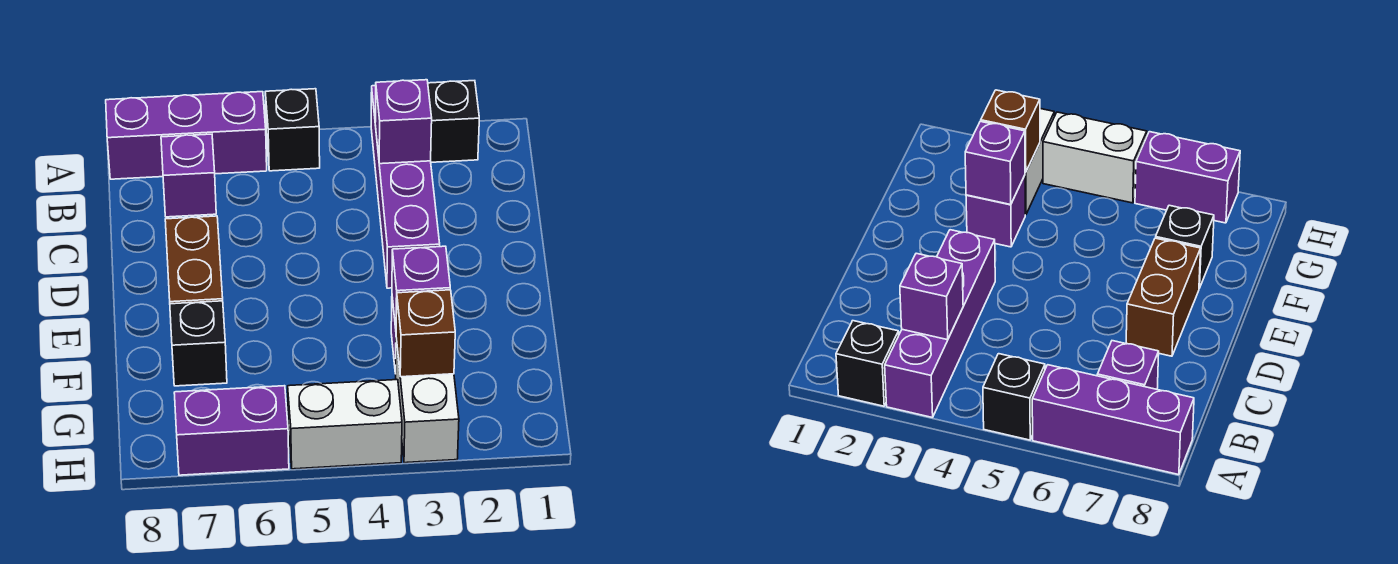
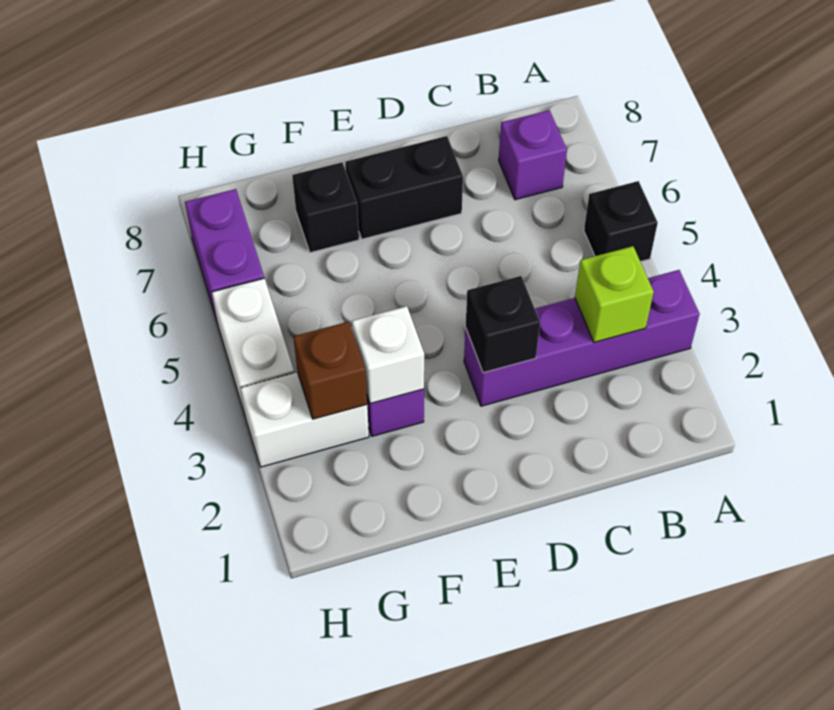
black 1x1 brick [428,81,479,162] -> black 1x1 brick moved to [466,276,540,373]
purple 1x3 brick [106,92,267,179] -> none
purple 1x1 brick [375,80,432,164] -> lime 1x1 brick [575,246,654,342]
brown 1x2 brick [165,216,223,304] -> black 1x2 brick [345,136,463,239]
purple 1x1 brick [392,246,450,328] -> white 1x1 brick [352,306,424,404]

